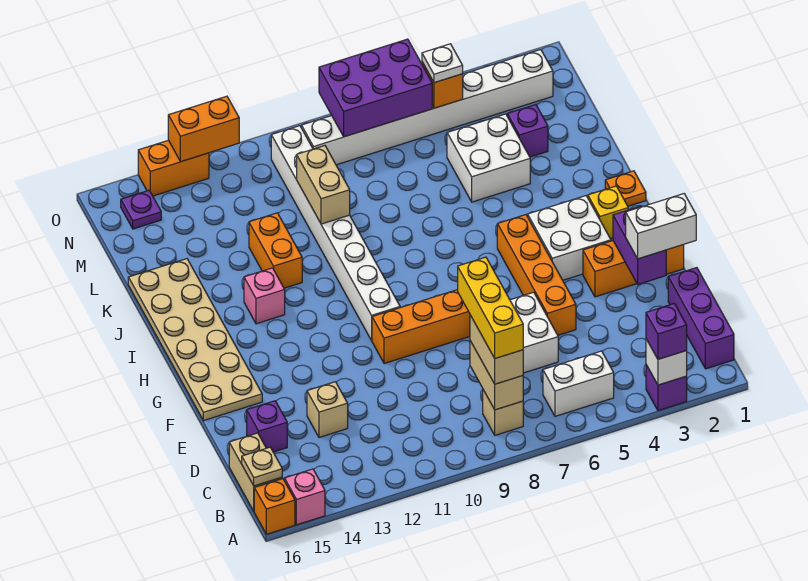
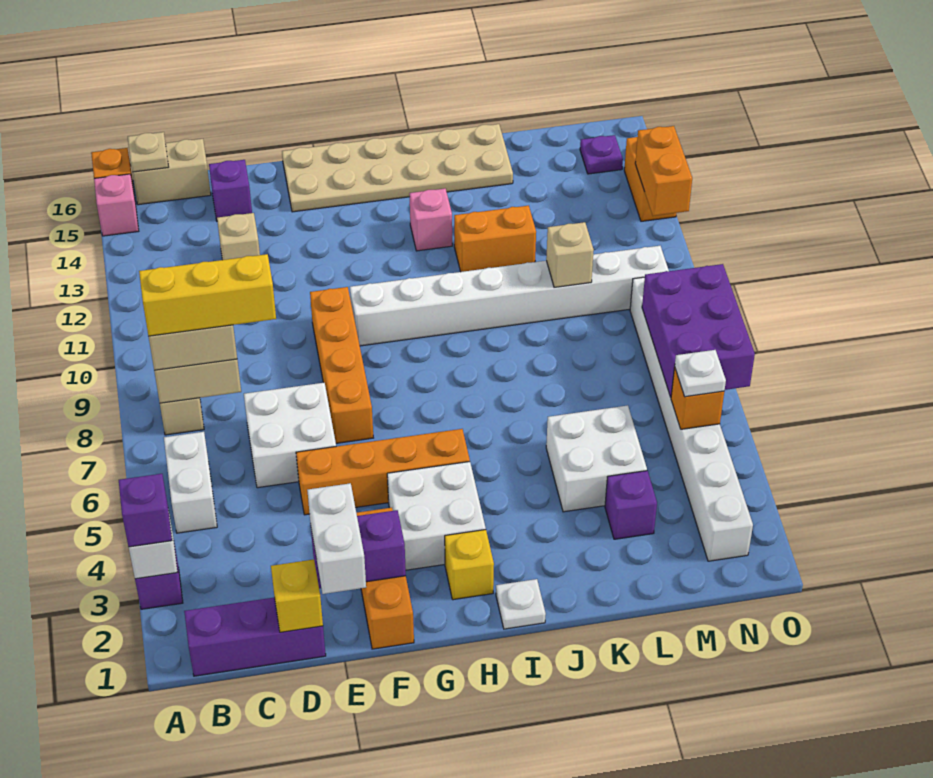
none -> yellow 1x1 brick [271,559,323,632]
orange 1x1 plate [605,171,646,206] -> white 1x1 plate [496,579,546,629]
tan 1x2 brick [297,146,350,224] -> tan 1x1 brick [546,222,594,288]

